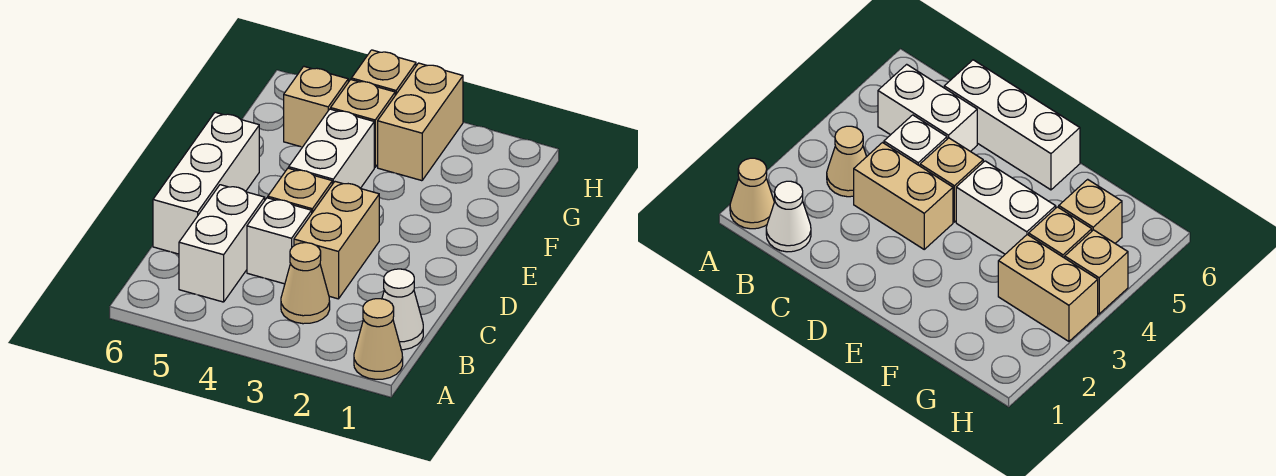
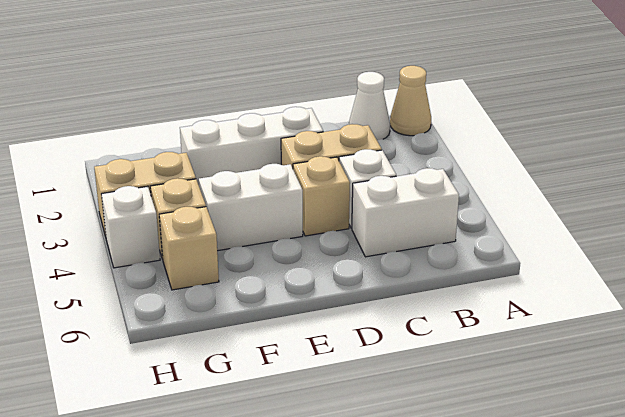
tan 1x1 cone [281,243,330,324] -> none
white 1x3 brick [153,112,259,254] -> white 1x3 brick moved to [180,107,323,185]
tan 1x1 brick [351,50,416,95] -> white 1x1 brick [101,186,160,268]

